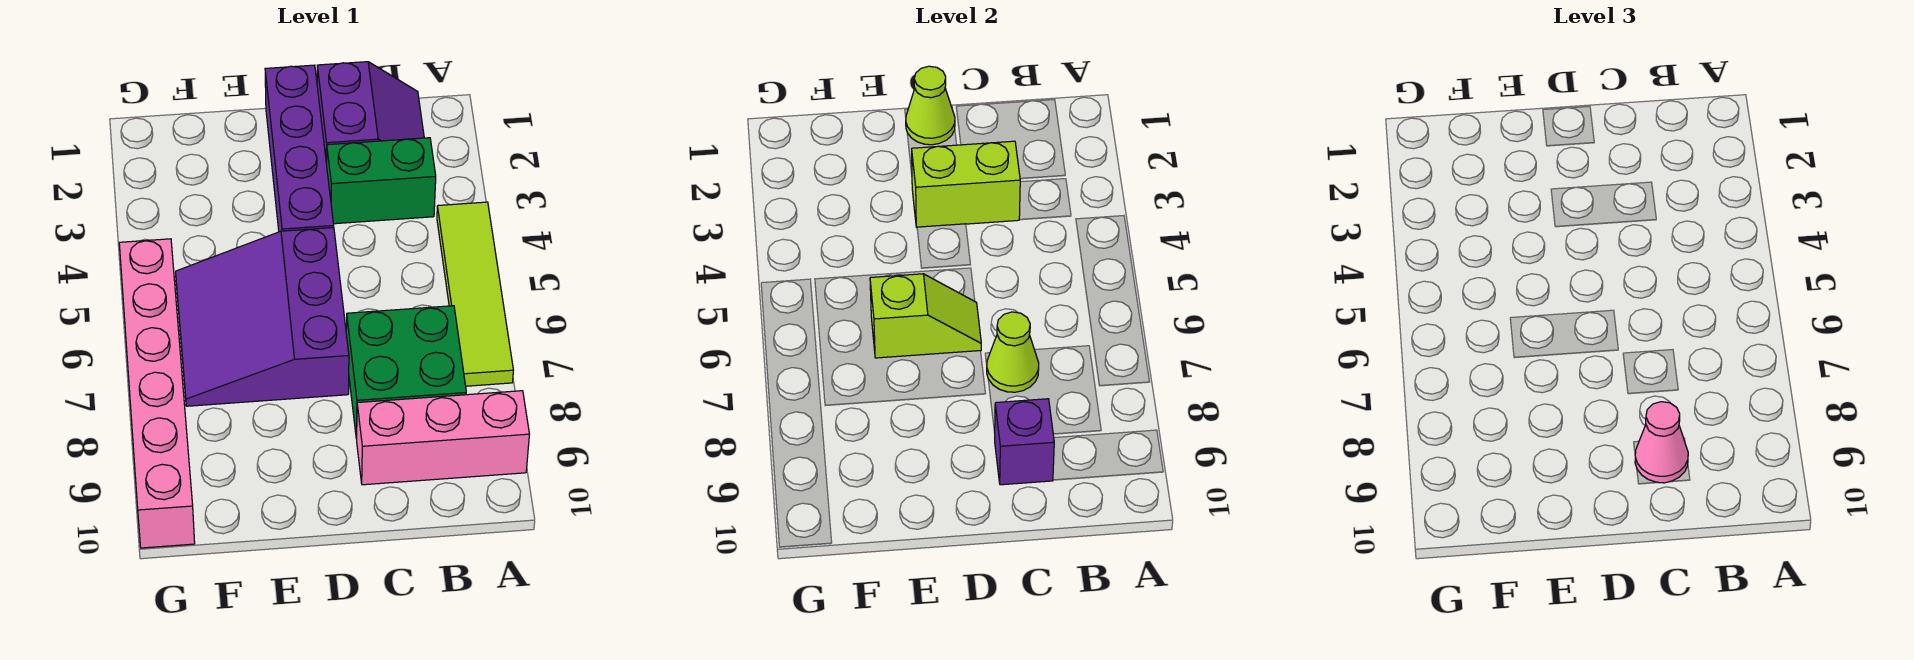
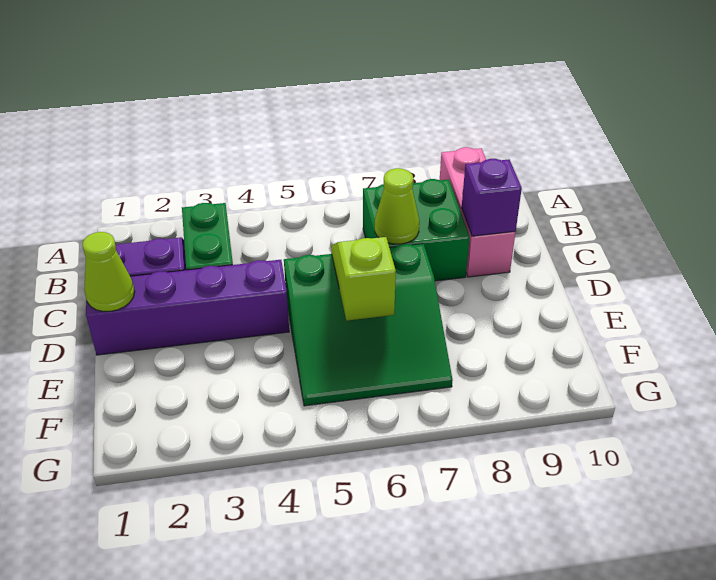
lime 1x4 tile [437,202,513,386] -> none
lime 1x2 brick [912,141,1020,227] -> none
pink 1x1 cone [1635,402,1688,483] -> none
purple 3x3 slope [176,228,349,406] -> green 3x3 slope [284,244,453,406]
pink 1x6 brick [119,239,195,548] -> none

